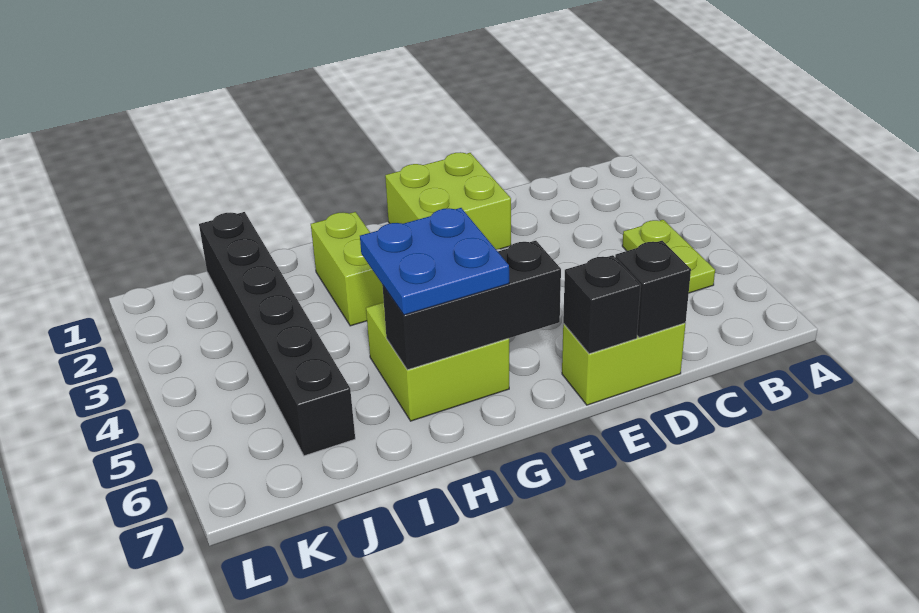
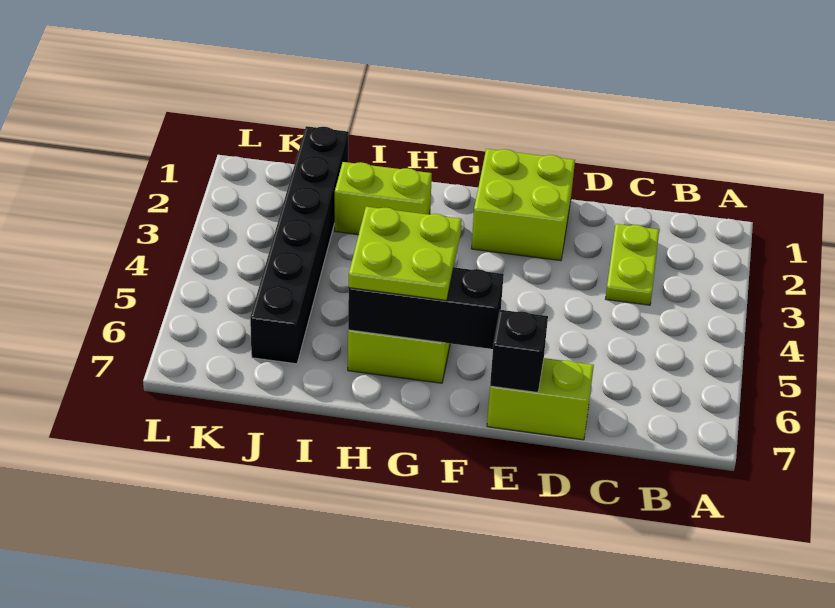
lime 1x2 plate [622,220,715,293] -> lime 1x2 plate moved to [606,224,659,305]
black 1x1 brick [615,241,691,338] -> none
blue 2x2 plate [360,208,509,315] -> lime 2x2 plate [349,207,462,300]
lime 1x2 brick [311,212,384,326] -> lime 1x2 brick turned to [335,162,432,235]

